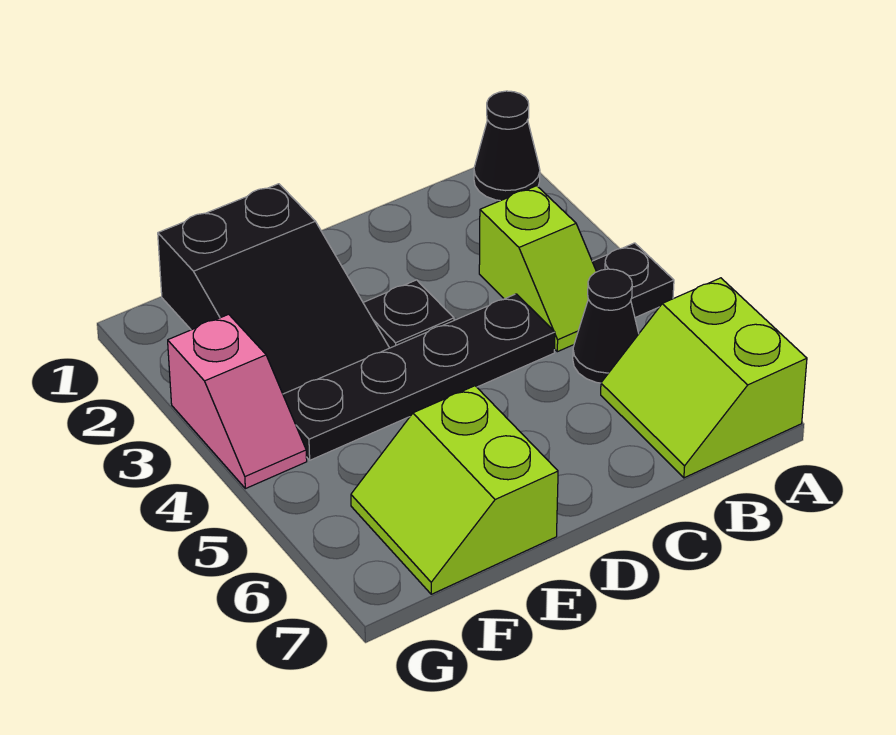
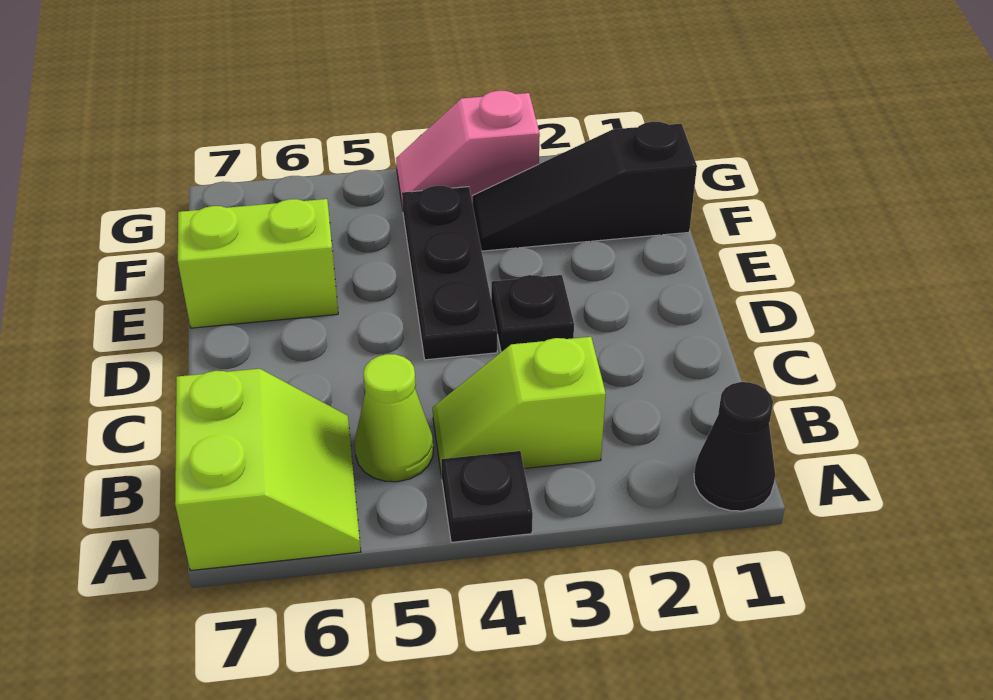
lime 2x2 slope [601,278,807,478] -> lime 2x2 slope turned to [175,369,361,571]
black 1x1 cone [573,269,639,383] -> lime 1x1 cone [355,354,433,482]
black 1x4 plate [283,294,555,460] -> black 1x3 plate [402,186,497,360]
black 2x3 slope [158,184,389,394] -> black 1x3 slope [473,122,697,251]

